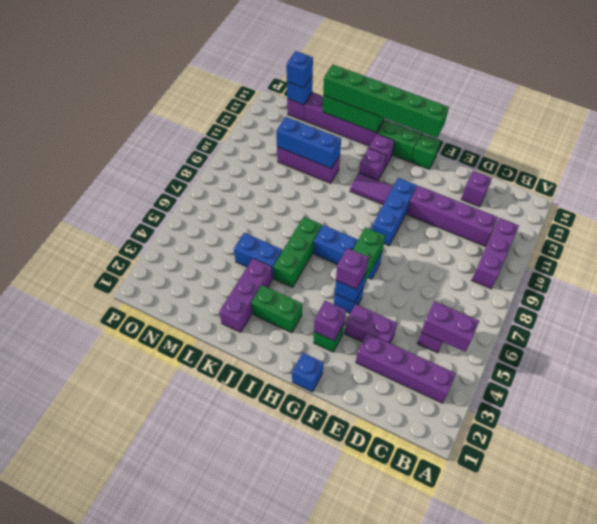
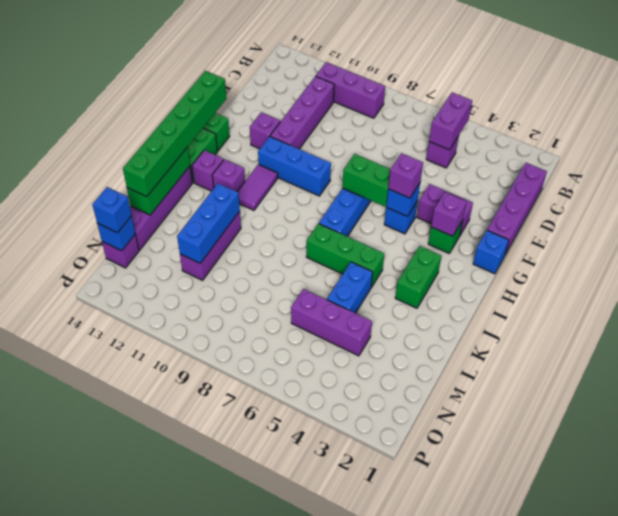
purple 1x4 brick [356,333,456,403] -> purple 1x4 brick moved to [487,163,547,254]
purple 1x1 brick [461,171,492,207] -> purple 1x1 brick moved to [250,112,280,149]
purple 1x2 brick [344,304,397,343] -> purple 1x2 brick turned to [417,184,473,235]
purple 1x3 brick [219,259,273,332] -> purple 1x3 brick moved to [291,289,372,356]

